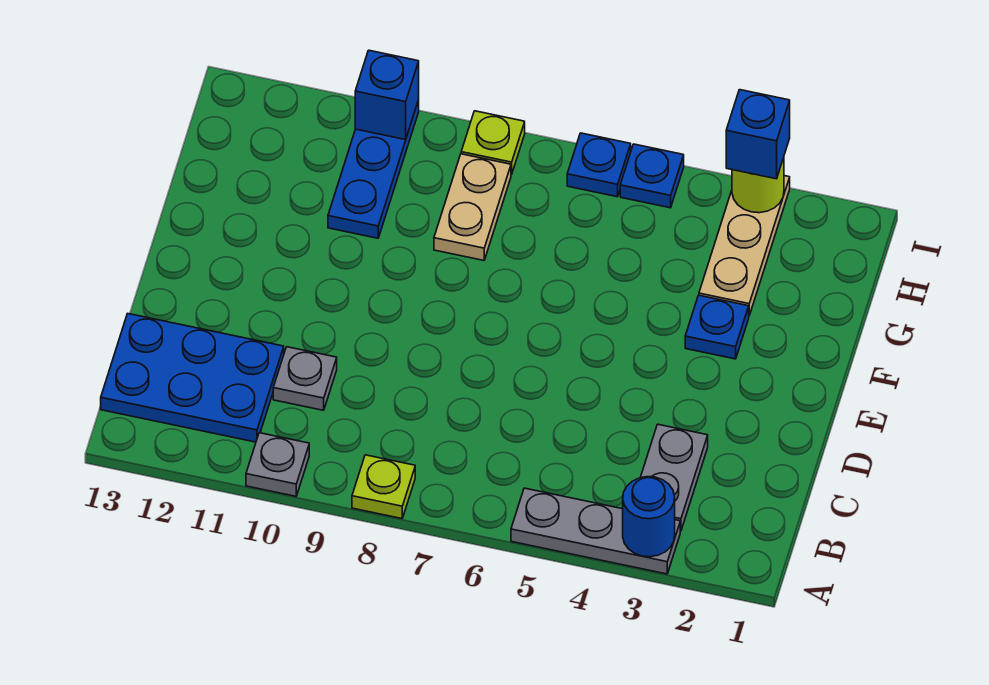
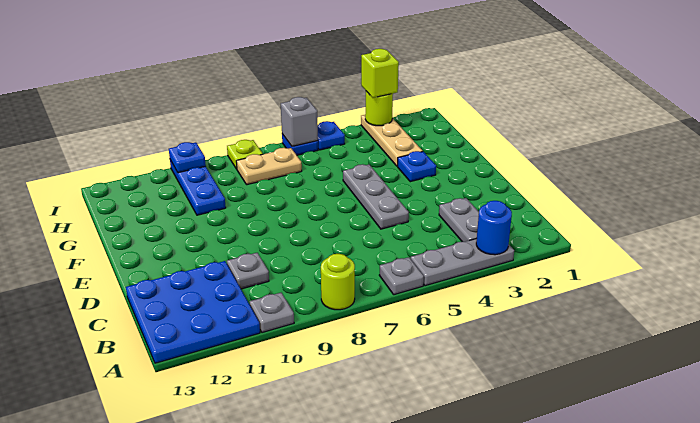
none -> grey 1x1 plate [379,257,424,295]
lime 1x1 plate [352,455,415,519] -> lime 1x1 round brick [321,254,355,310]
blue 2x3 plate [101,314,284,442] -> blue 3x3 plate [126,261,260,363]
none -> grey 1x3 plate [343,164,409,229]
tan 1x2 plate [434,154,511,260] -> tan 1x2 plate turned to [236,148,302,185]
blue 1x1 brick [726,90,790,179] -> lime 1x1 brick [361,49,399,98]
none -> grey 1x1 brick [281,97,318,146]
blue 1x1 brick [355,50,419,140] -> blue 1x1 plate [169,142,206,173]

